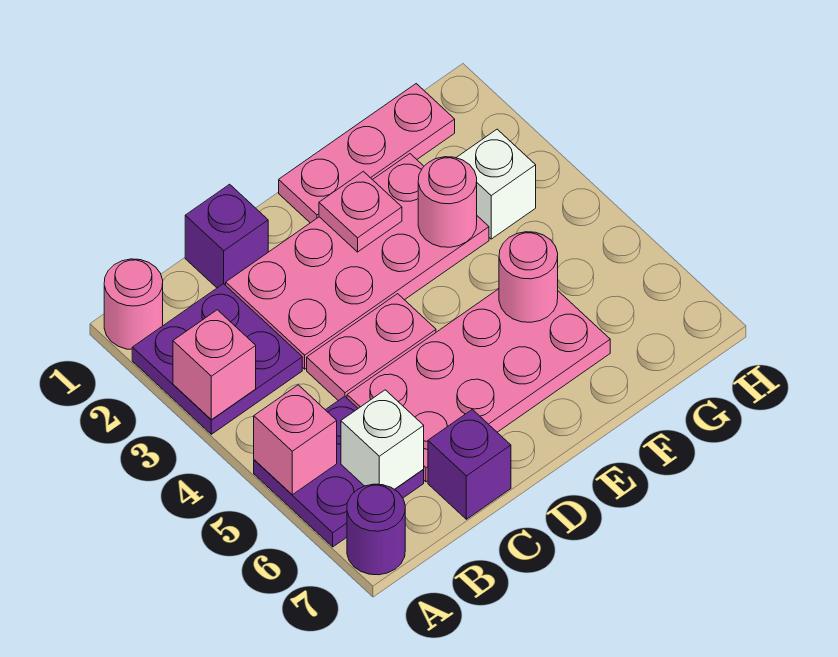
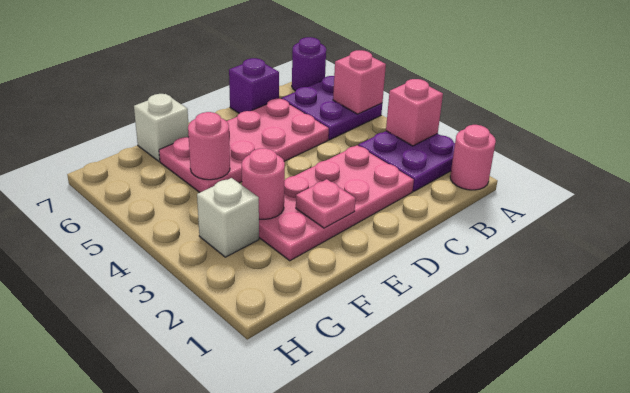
white 1x1 brick [341,390,424,489] -> white 1x1 brick moved to [134,94,189,161]
purple 1x1 brick [185,184,268,288] -> none
pink 1x2 plate [307,294,436,401] -> none
pink 1x3 plate [279,84,455,223] -> none

